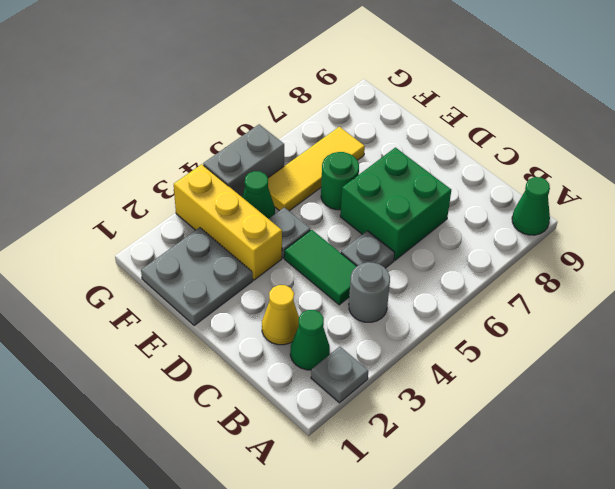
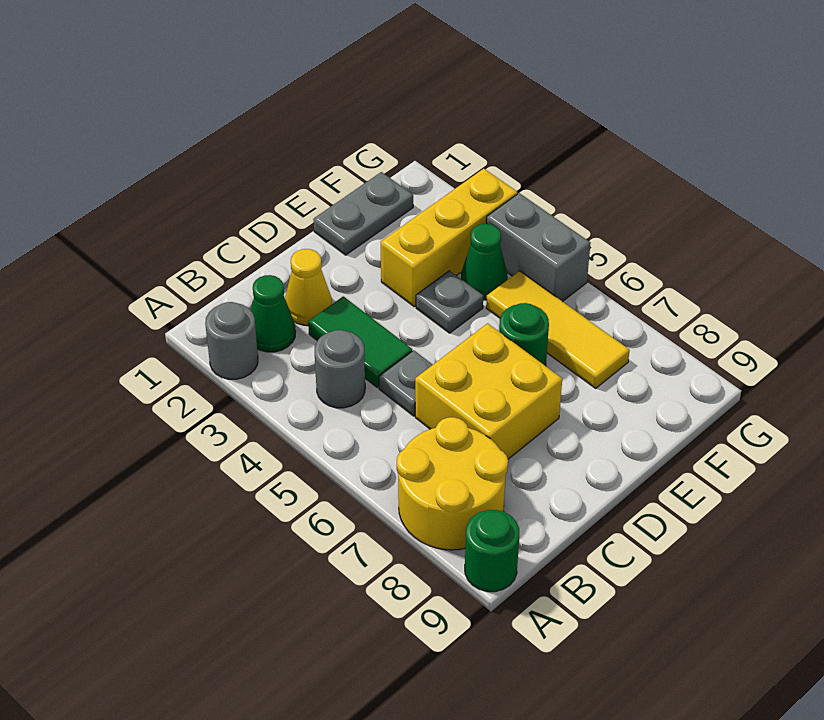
grey 1x1 plate [311,347,368,403] -> grey 1x1 round brick [205,302,258,379]
none -> yellow 2x2 round brick [397,417,508,550]
green 1x1 cone [512,177,550,235] -> green 1x1 round brick [465,510,519,592]
green 1x2 tile [284,230,356,305] -> green 1x2 tile turned to [308,296,412,388]
green 2x2 brick [340,148,451,260] -> yellow 2x2 brick [415,323,562,459]
grey 2x2 plate [141,227,253,325] -> grey 1x2 plate [313,172,413,255]

